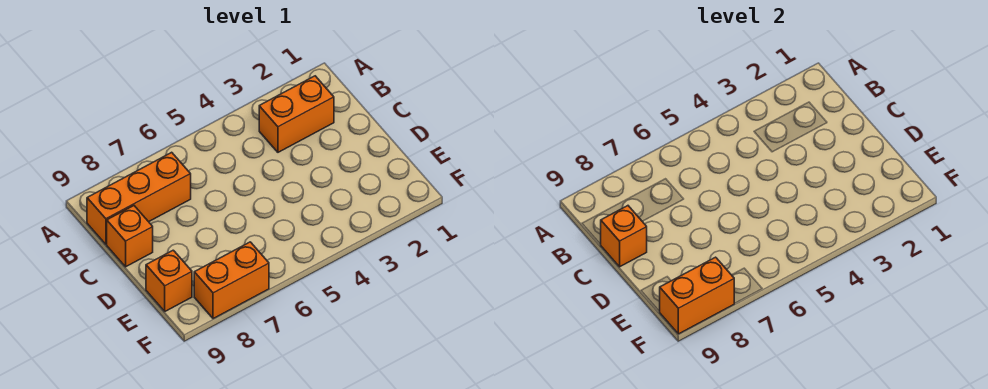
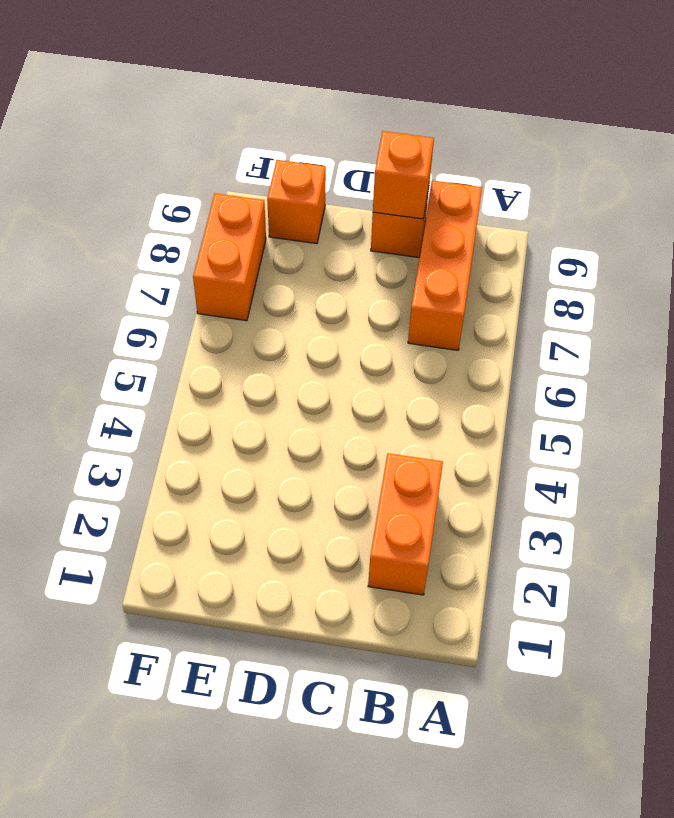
orange 1x2 brick [660,257,735,334] -> none

